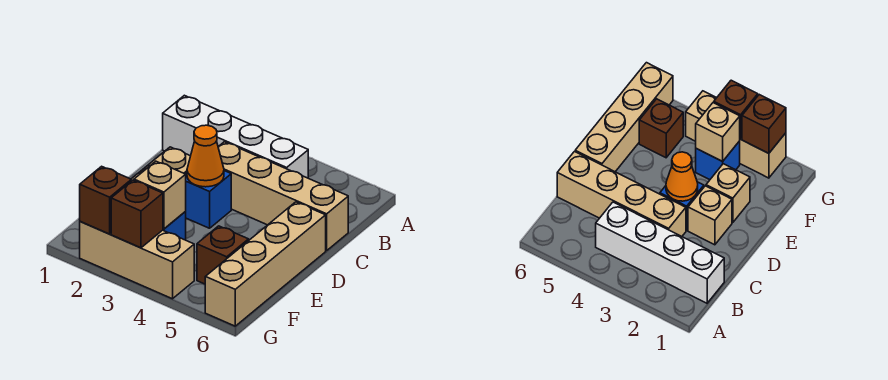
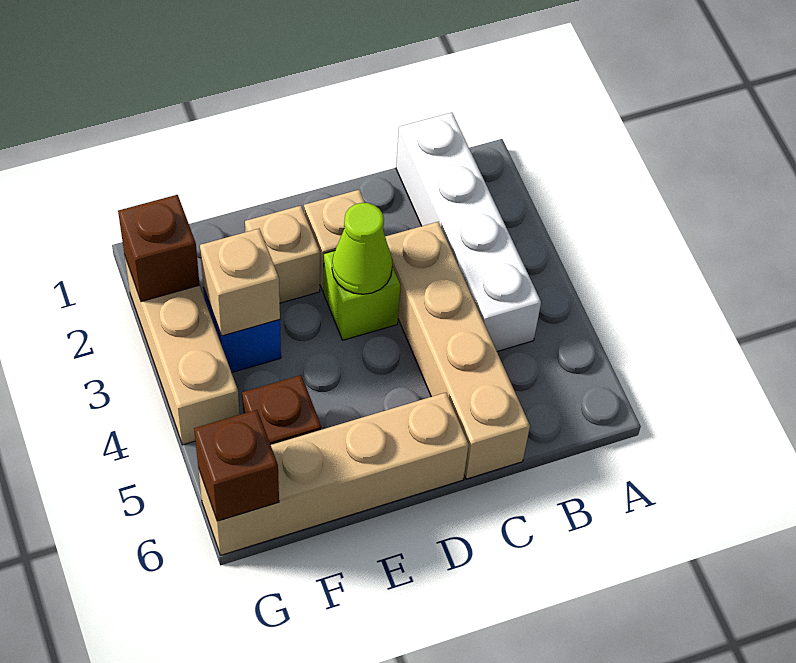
blue 1x1 brick [185,171,231,228] -> lime 1x1 brick [323,251,400,340]
orange 1x1 cone [187,125,224,187] -> lime 1x1 cone [332,203,392,294]
brown 1x1 brick [111,180,163,248] -> brown 1x1 brick moved to [194,410,279,521]

